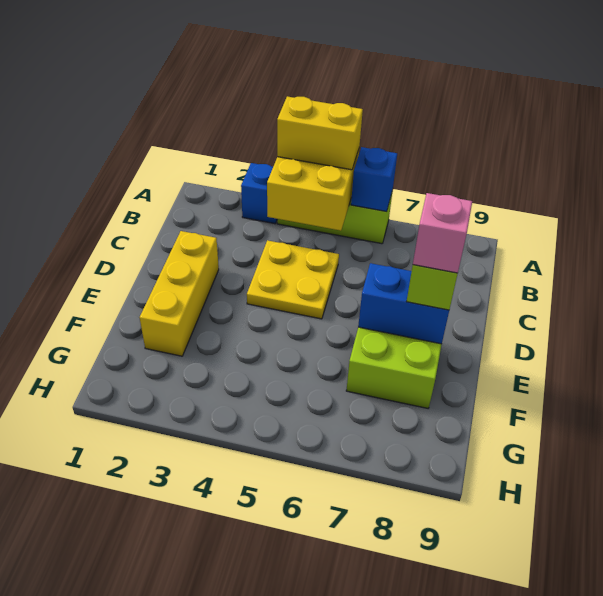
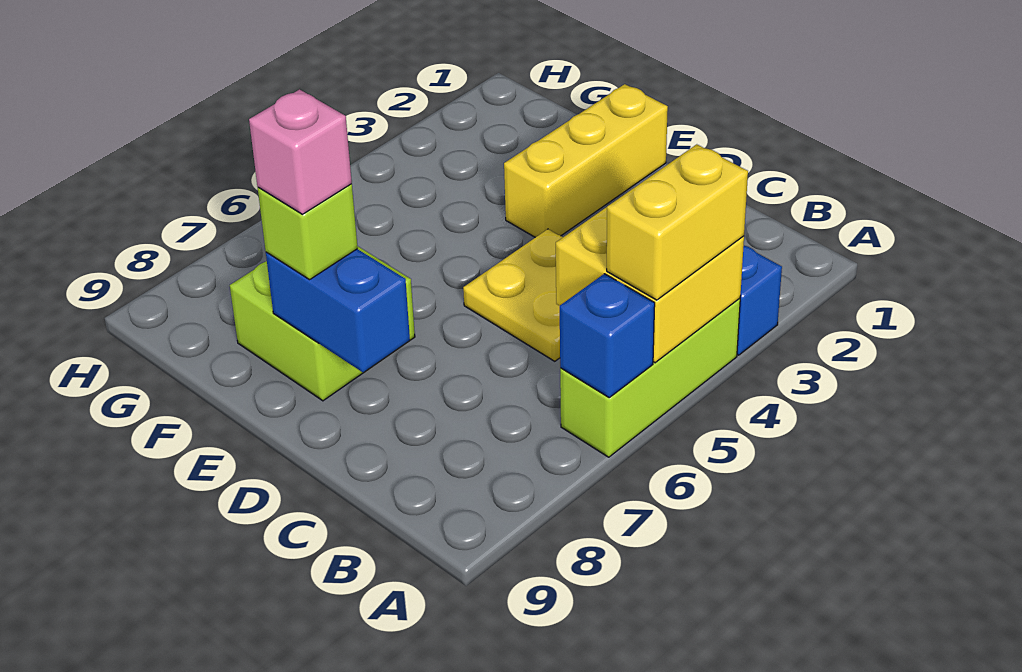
yellow 1x3 brick [140,231,219,356] -> yellow 1x3 brick turned to [504,84,668,237]
blue 1x2 brick [358,263,449,344] -> blue 1x2 brick turned to [266,249,410,372]

